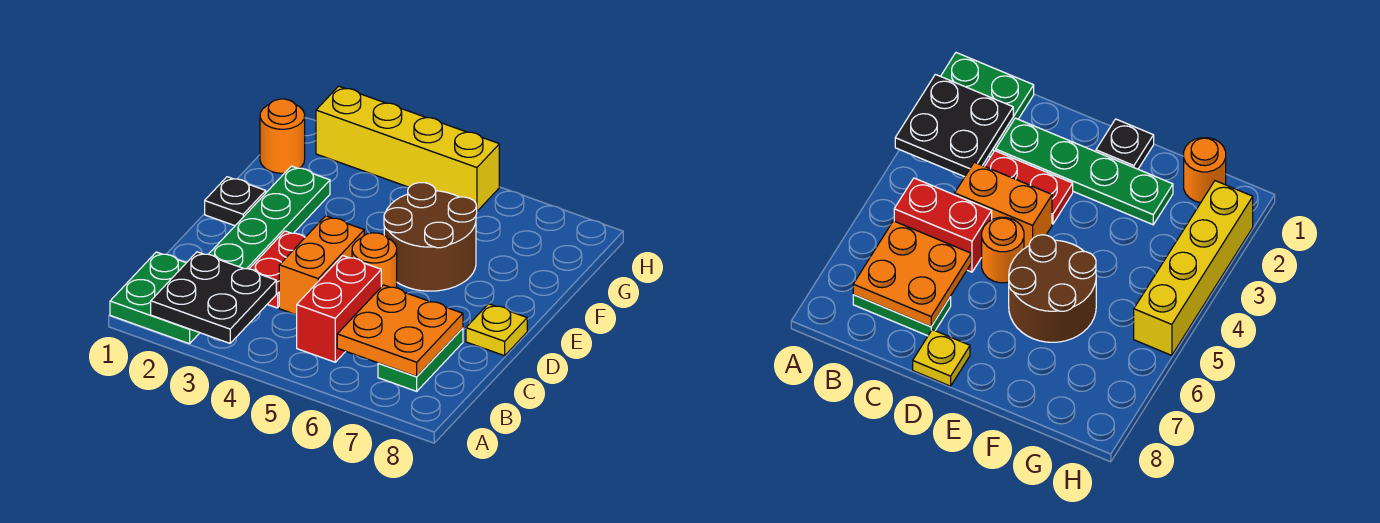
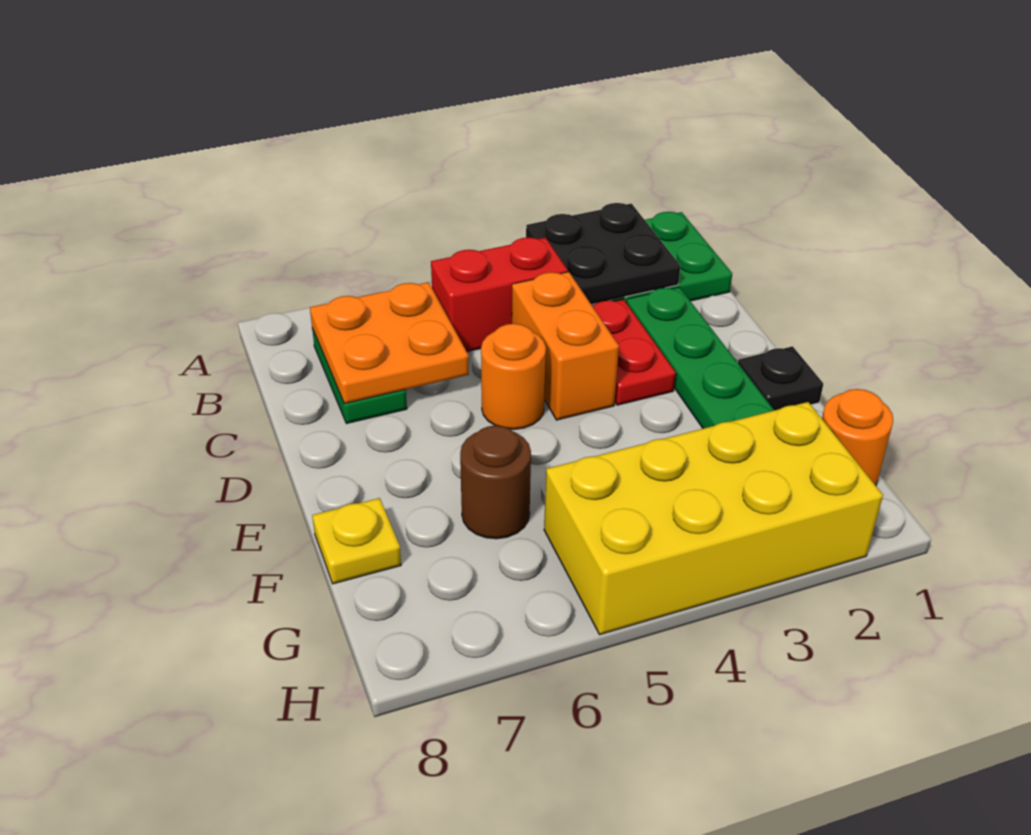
red 1x2 brick [297,256,381,362] -> red 1x2 brick turned to [431,237,568,352]
yellow 1x1 plate [466,304,527,356] -> yellow 1x1 plate moved to [312,498,401,584]
brown 2x2 round brick [384,183,477,291] -> brown 1x1 round brick [460,426,531,539]
yellow 1x4 brick [316,86,499,211] -> yellow 2x4 brick [544,402,883,634]

